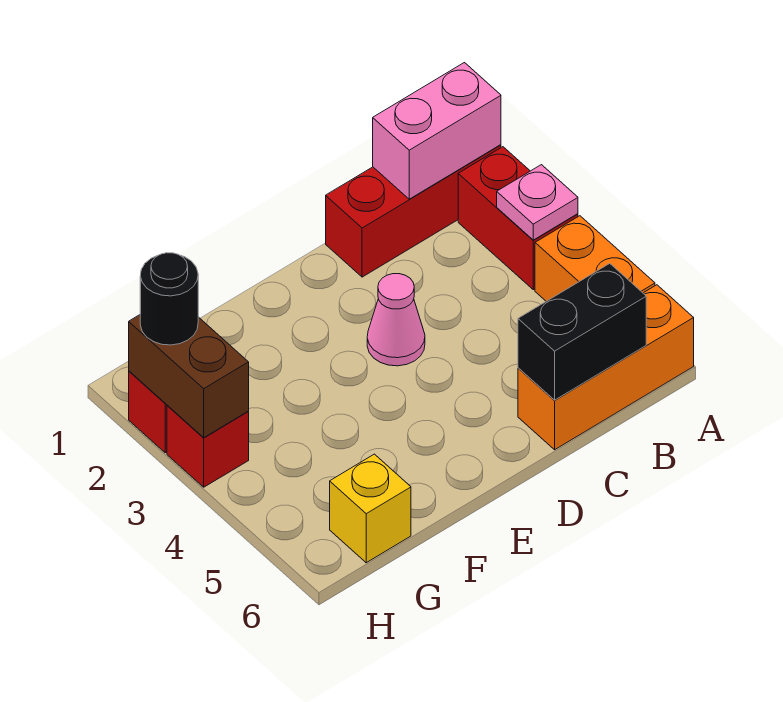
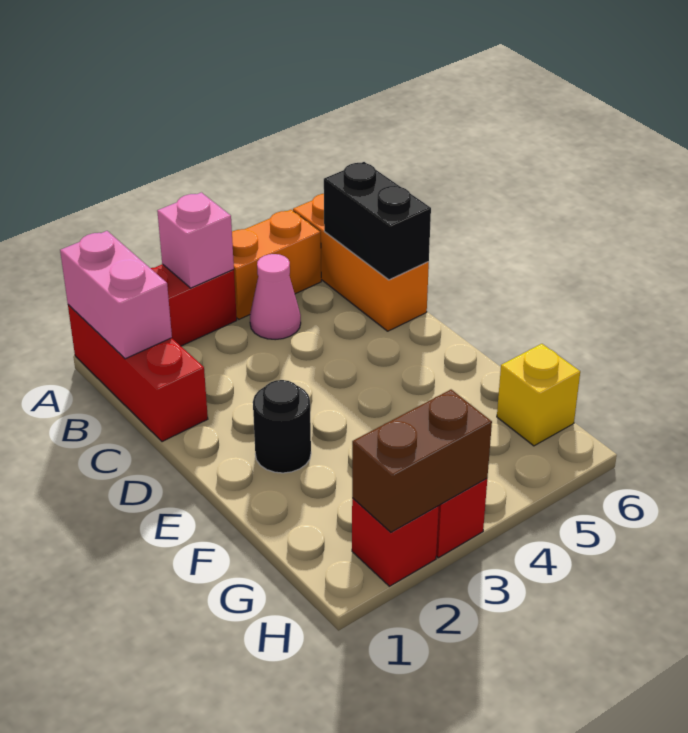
pink 1x1 plate [497,165,578,240] -> pink 1x1 brick [157,192,234,288]
pink 1x1 cone [367,274,425,366] -> pink 1x1 cone moved to [250,254,301,340]
black 1x1 round brick [140,253,198,345] -> black 1x1 round brick moved to [253,380,311,473]

